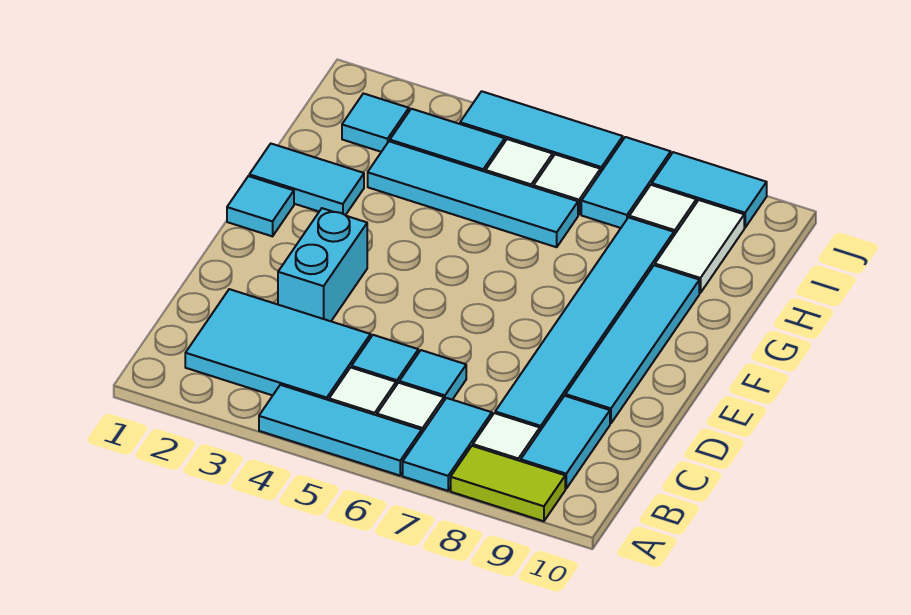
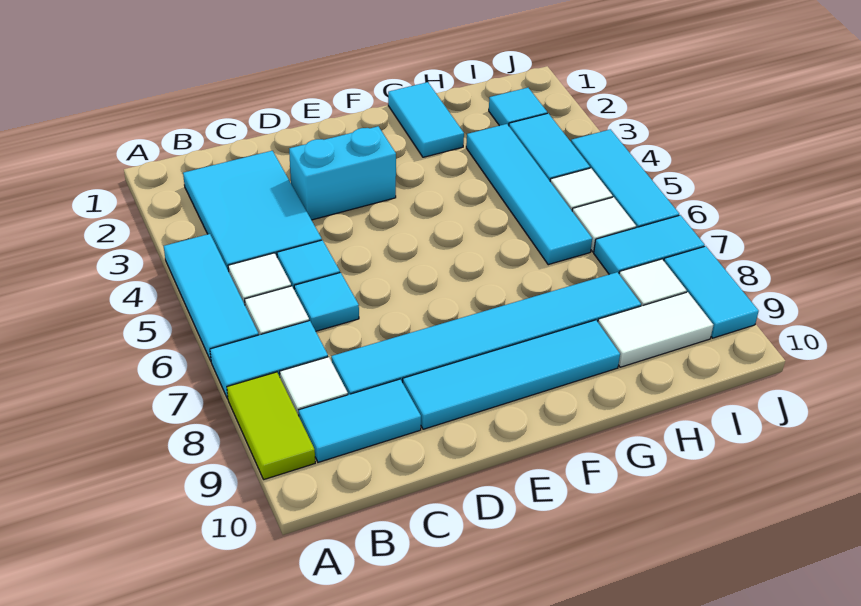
cyan 1x1 tile [227,176,294,236] -> none

